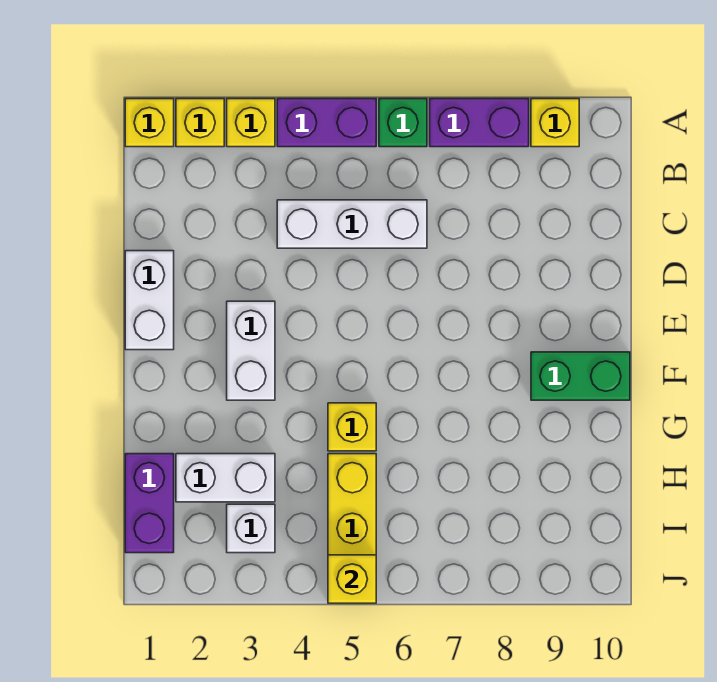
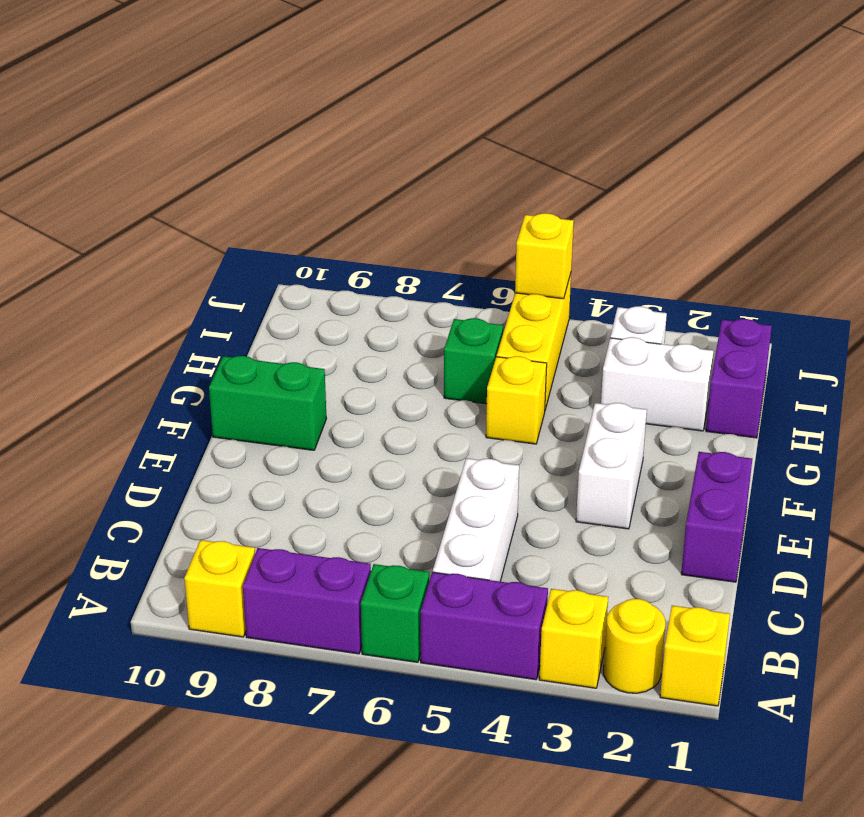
yellow 1x1 brick [176,99,224,147] -> yellow 1x1 round brick [604,599,665,693]
white 1x3 brick [277,200,427,248] -> white 1x3 brick turned to [433,458,519,582]
white 1x2 brick [125,251,174,350] -> purple 1x2 brick [681,452,752,582]
none -> green 1x1 brick [444,318,503,404]

